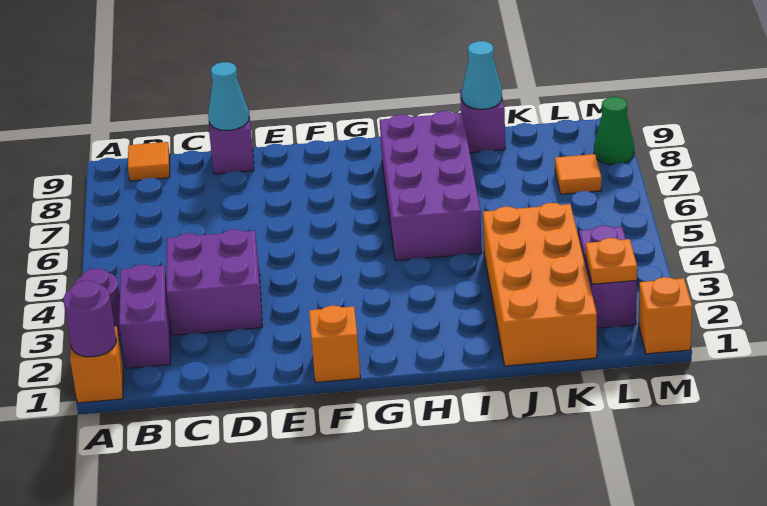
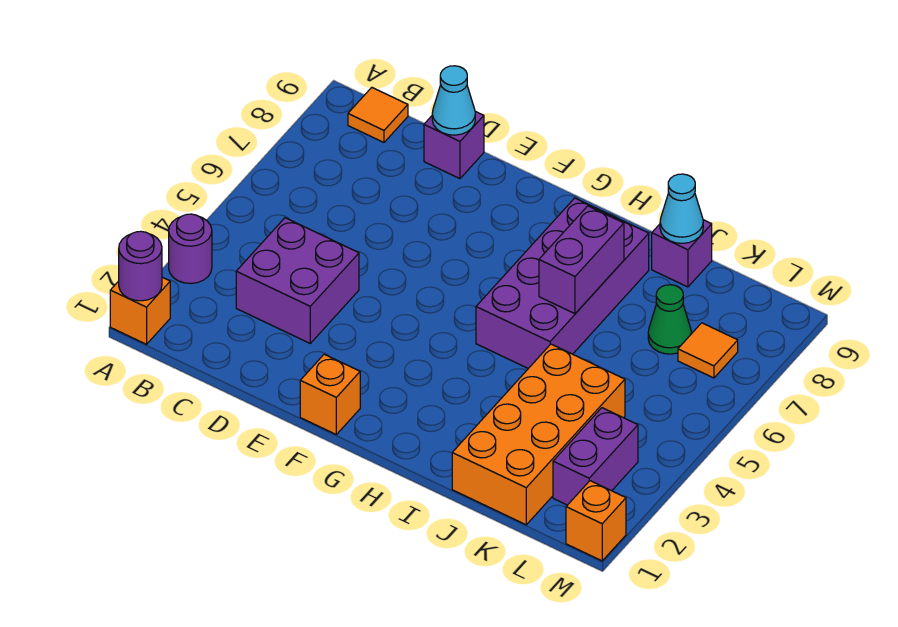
purple 1x2 brick [119,264,170,369] -> purple 1x2 brick moved to [539,206,624,314]
orange 1x1 plate [586,238,637,284] -> none
green 1x1 cone [594,97,634,165] -> green 1x1 cone moved to [648,285,691,354]

